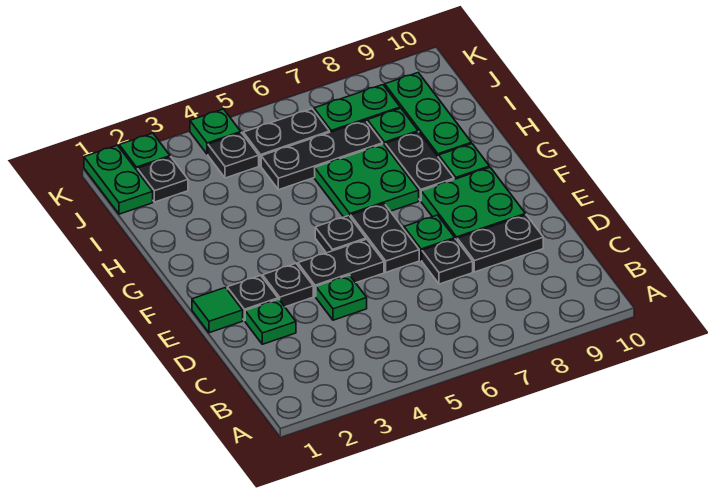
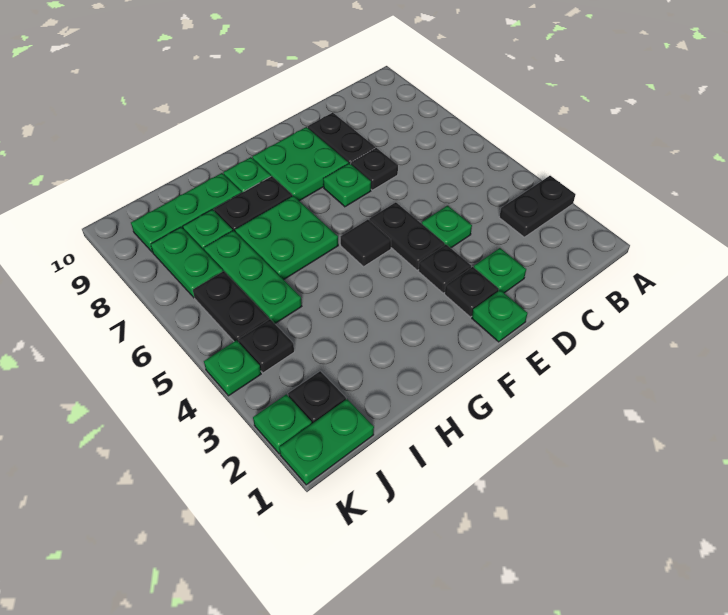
green 1x1 tile [192,288,243,333] -> green 1x1 plate [472,290,528,342]
black 1x2 plate [351,204,419,272] -> black 1x2 plate moved to [499,176,575,237]
black 1x1 plate [315,216,366,253] -> black 1x1 tile [341,220,391,267]
black 1x3 plate [261,120,383,190] -> green 1x3 plate [204,230,302,324]

